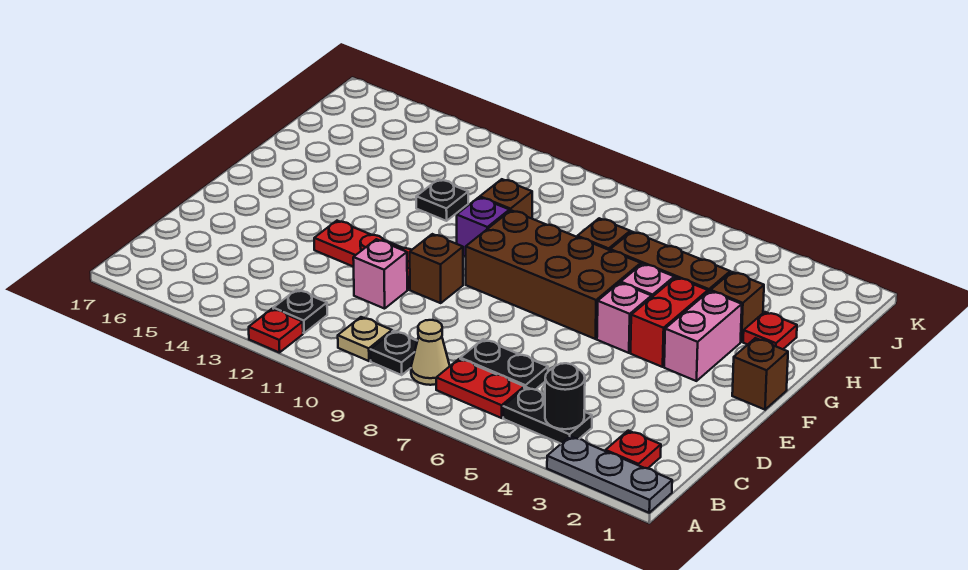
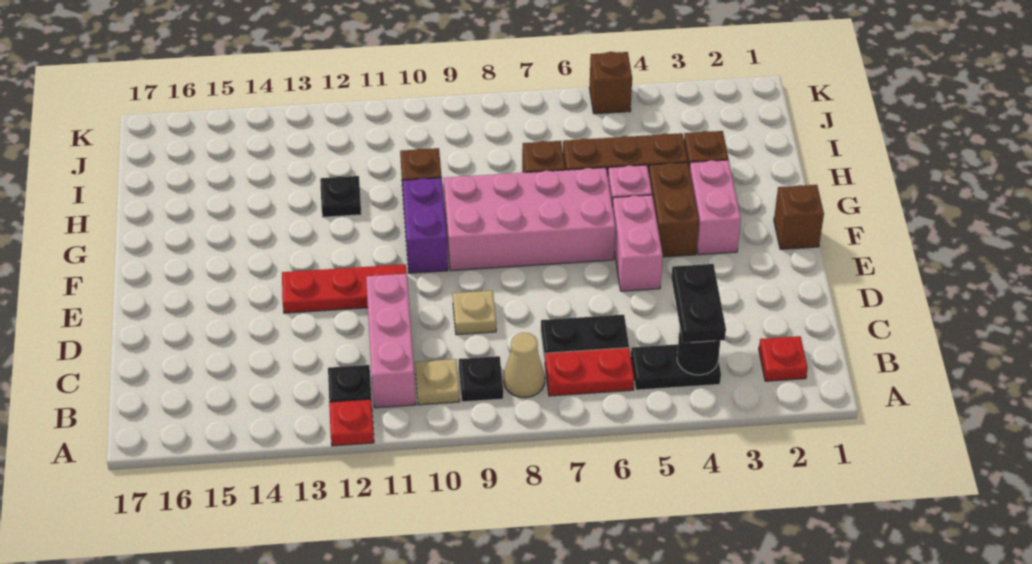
grey 1x3 plate [547,436,672,513] -> none
none -> black 1x2 plate [671,264,726,343]
none -> tan 1x1 plate [453,291,496,335]
pink 1x1 brick [353,239,407,309] -> pink 1x3 brick [366,274,416,408]
brown 1x1 brick [410,234,463,303] -> brown 1x1 brick moved to [590,52,632,114]
red 1x2 brick [631,277,708,367] -> brown 1x2 brick [649,163,699,257]
pink 1x1 brick [597,283,652,353] -> pink 1x2 brick [612,195,663,291]
brown 2x4 brick [466,210,641,339] -> pink 2x4 brick [444,168,615,271]
purple 1x1 brick [456,197,509,257] -> purple 1x2 brick [402,178,448,273]
red 1x1 plate [743,312,797,349] -> none

